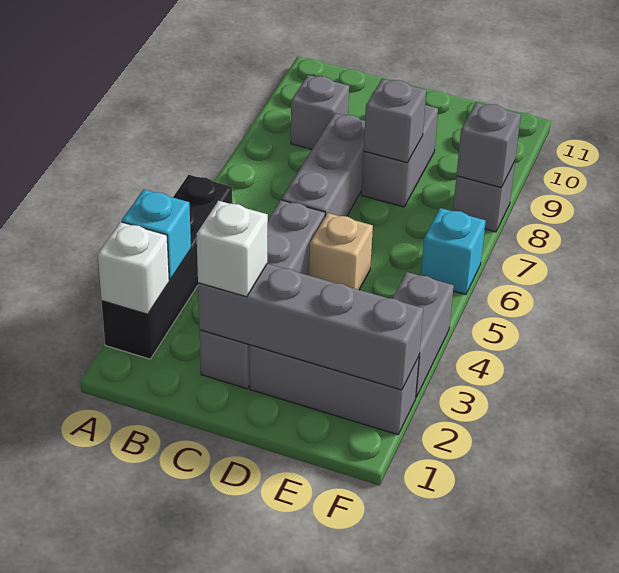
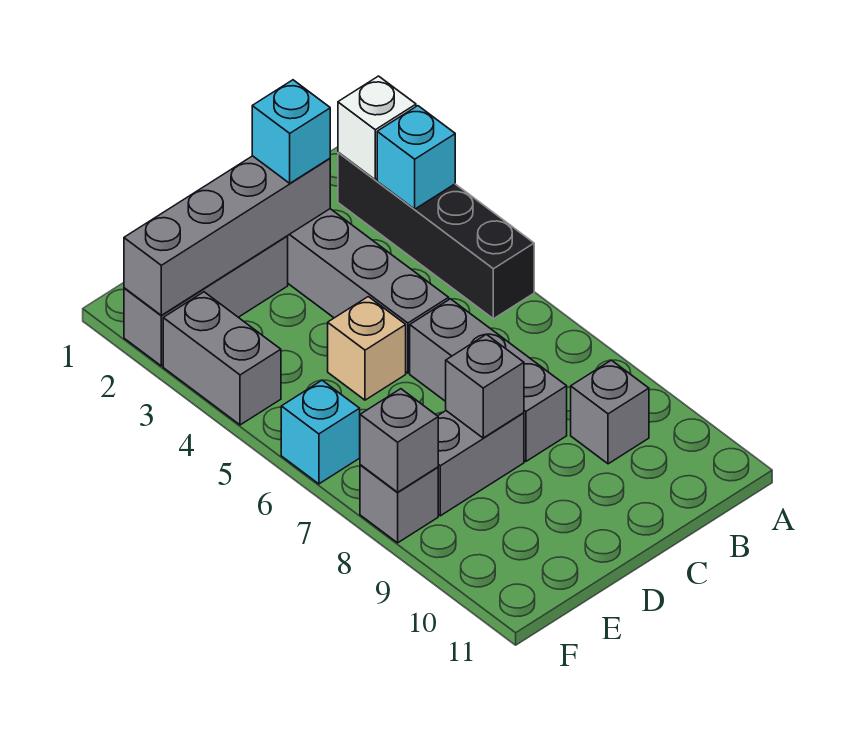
white 1x1 brick [197,201,268,297] -> cyan 1x1 brick [252,80,330,183]
grey 1x2 brick [361,105,438,207] -> grey 1x2 brick turned to [438,411,524,516]

